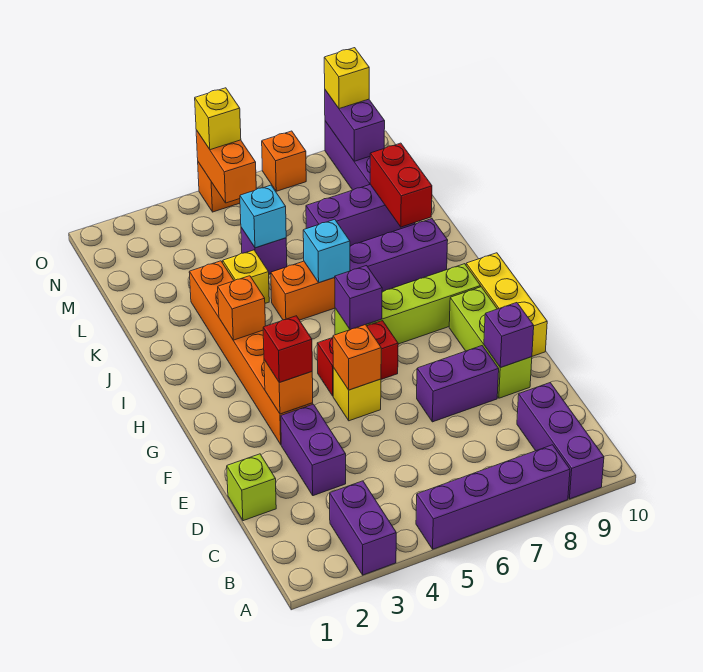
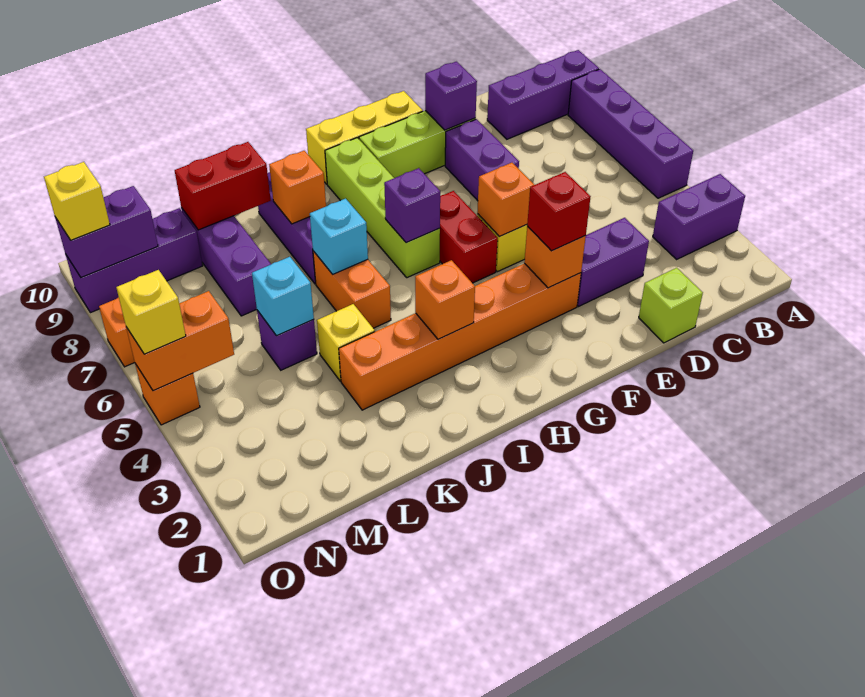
none -> orange 1x1 brick [269,151,326,224]

